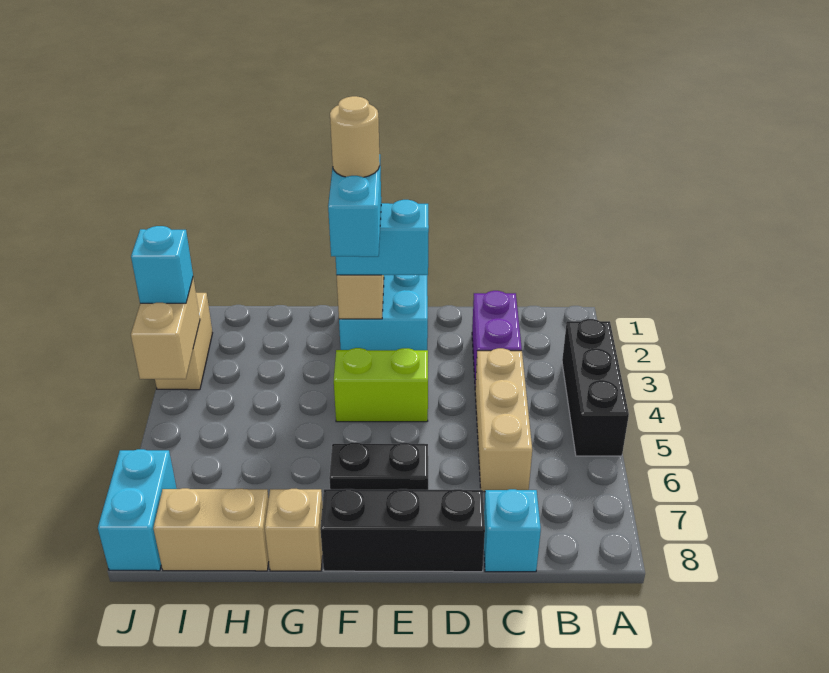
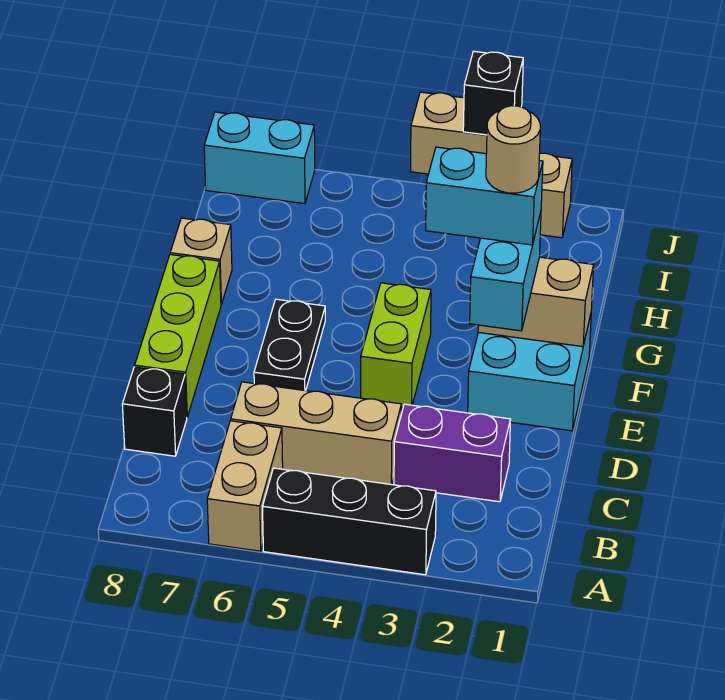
cyan 1x1 brick [484,489,541,572] -> black 1x1 brick [122,367,187,456]
black 1x3 brick [320,489,485,572] -> lime 1x3 brick [135,255,221,417]
tan 1x2 brick [153,488,269,571] -> tan 1x2 brick moved to [207,421,283,551]
cyan 1x1 brick [131,226,193,303] -> black 1x1 brick [463,51,523,135]

